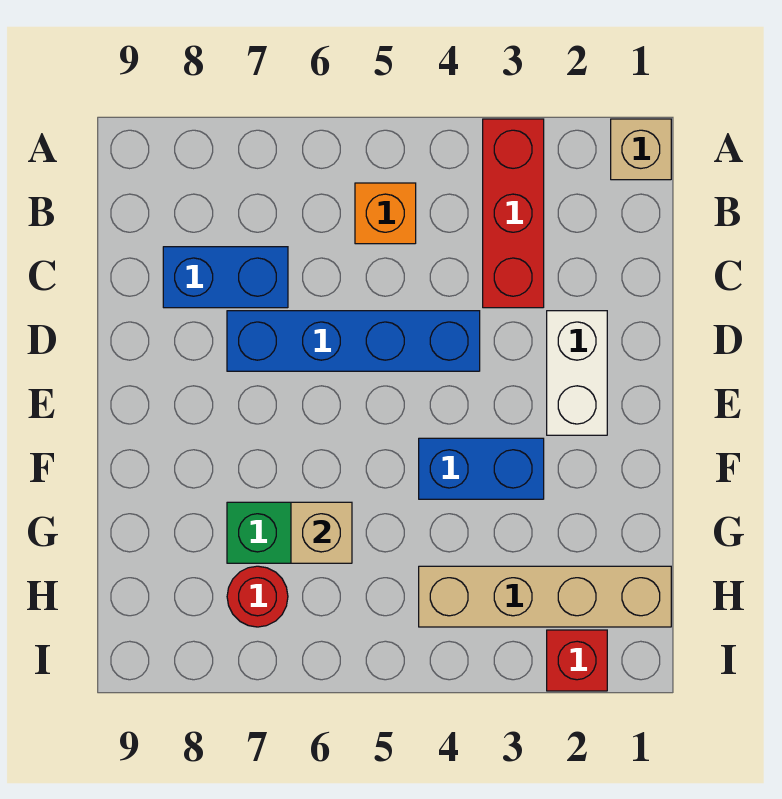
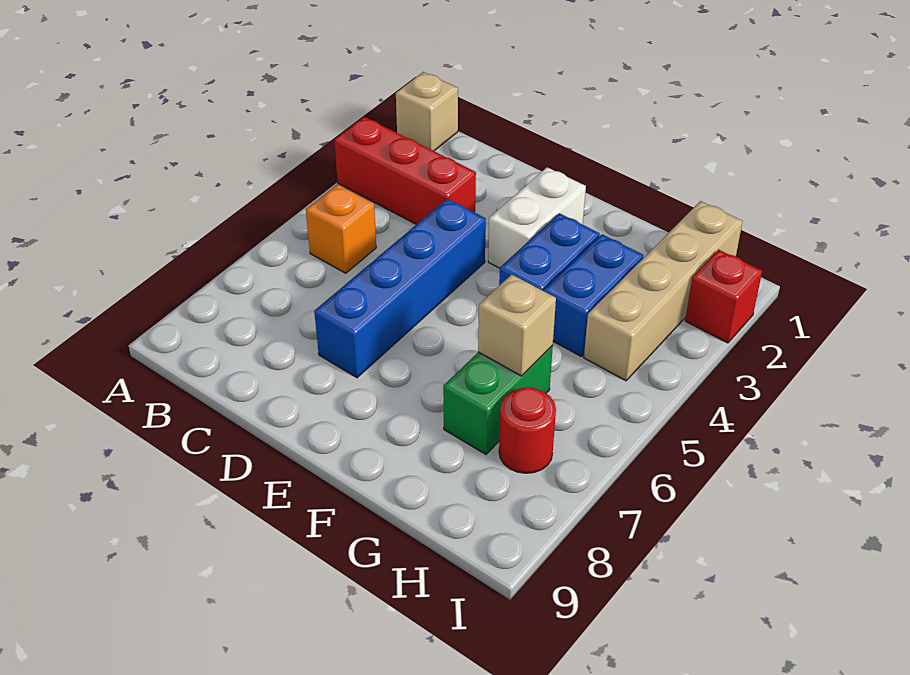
blue 1x2 brick [163,247,288,308] -> blue 1x2 brick moved to [543,234,644,357]
white 1x2 brick [547,311,607,435] -> white 1x2 brick turned to [488,167,586,268]

